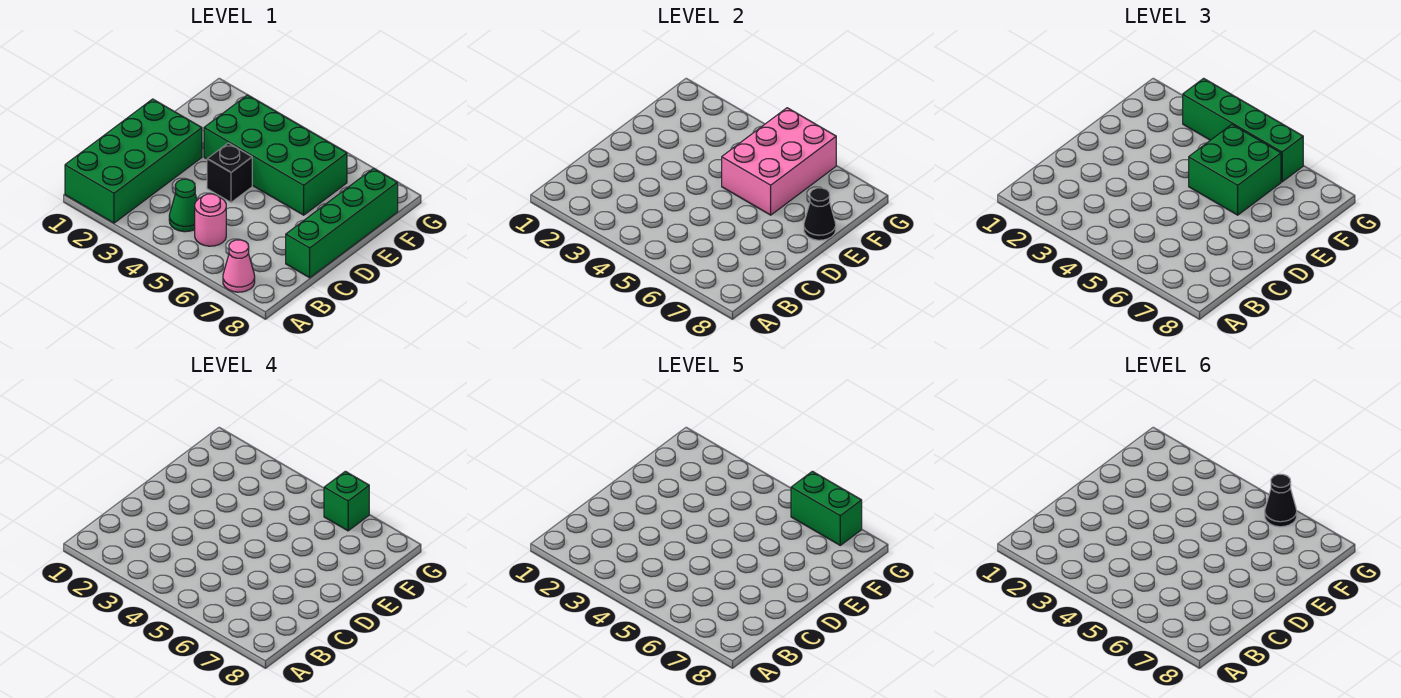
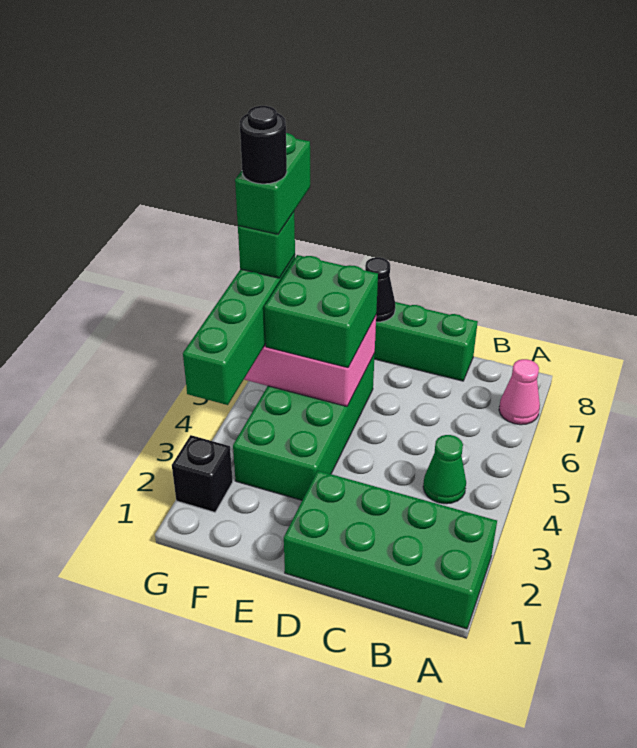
pink 1x1 round brick [195,194,226,246] -> none
black 1x1 brick [207,143,252,202] -> black 1x1 brick moved to [172,435,233,512]
black 1x1 cone [1265,474,1297,527] -> black 1x1 round brick [240,106,287,184]

